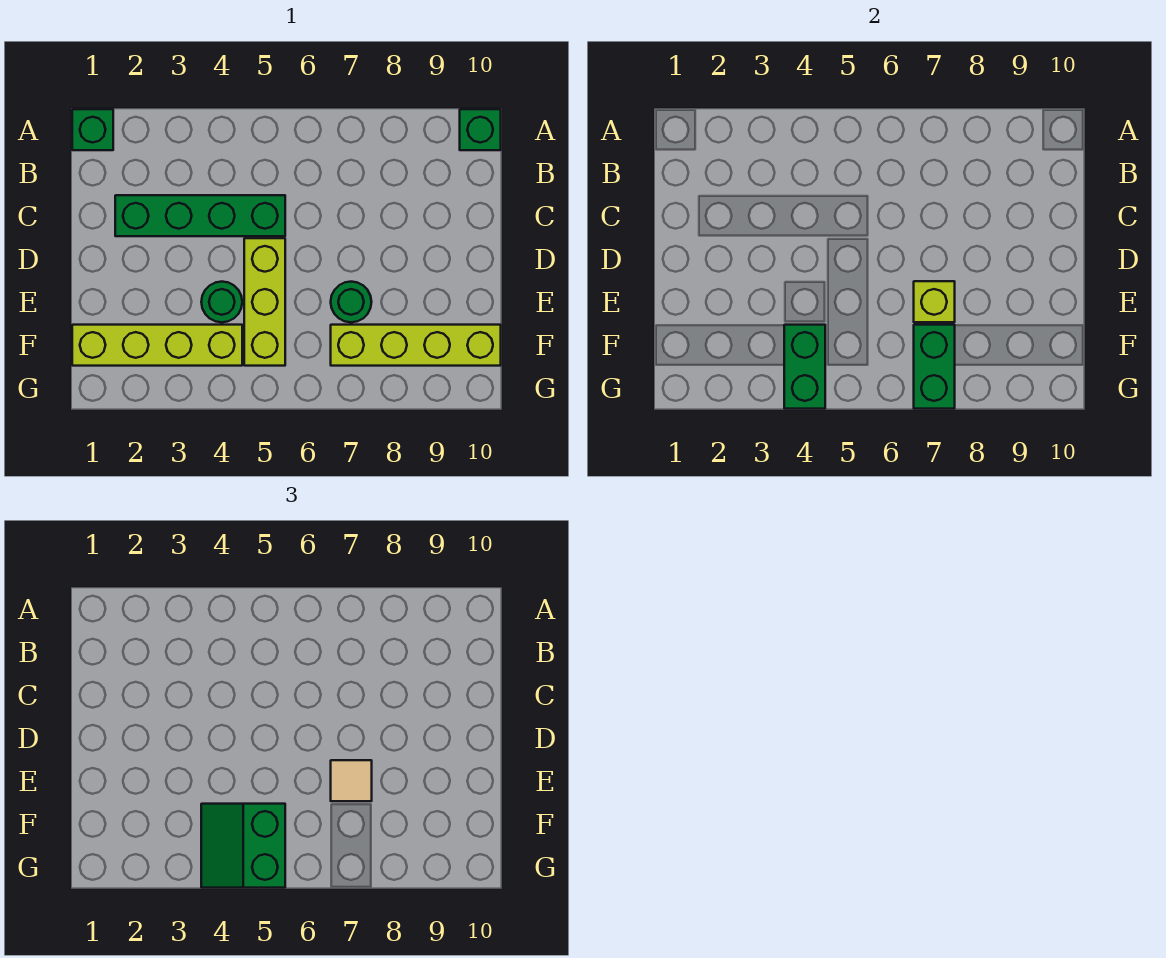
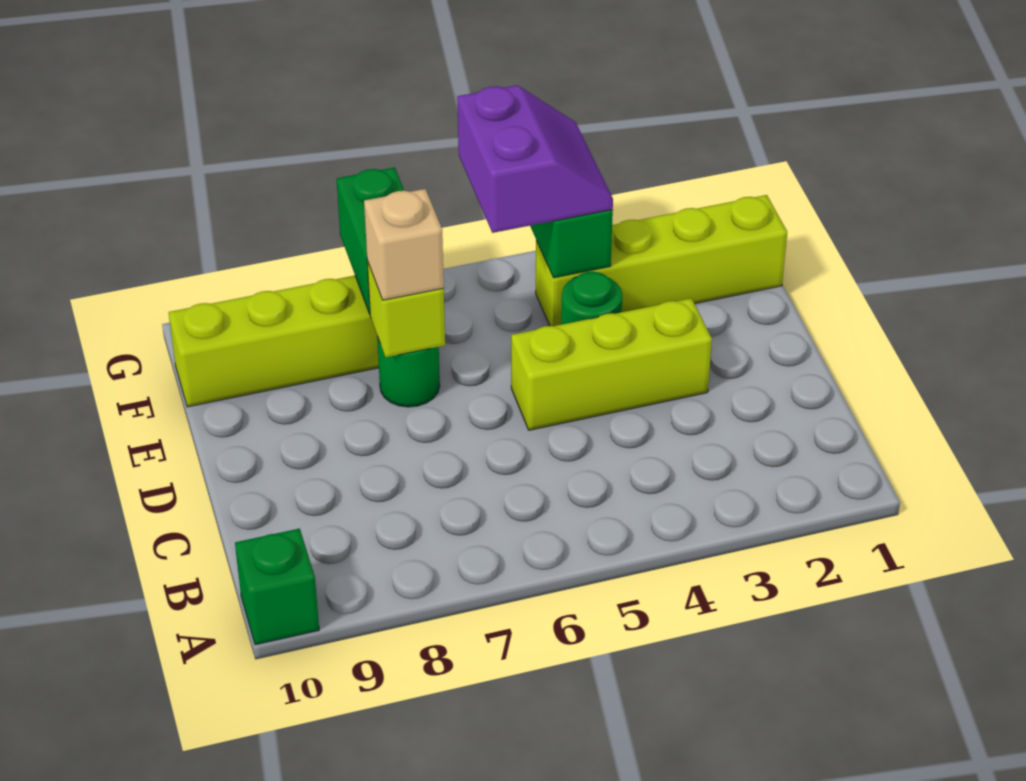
green 1x1 brick [72,109,113,150] -> none
green 1x4 brick [115,195,285,236] -> none
lime 1x3 brick [244,238,285,366] -> lime 1x3 brick turned to [511,298,712,430]
tan 1x1 tile [331,760,372,801] -> tan 1x1 brick [364,189,444,300]
green 2x2 slope [201,804,285,888] -> purple 2x2 slope [457,85,613,233]

